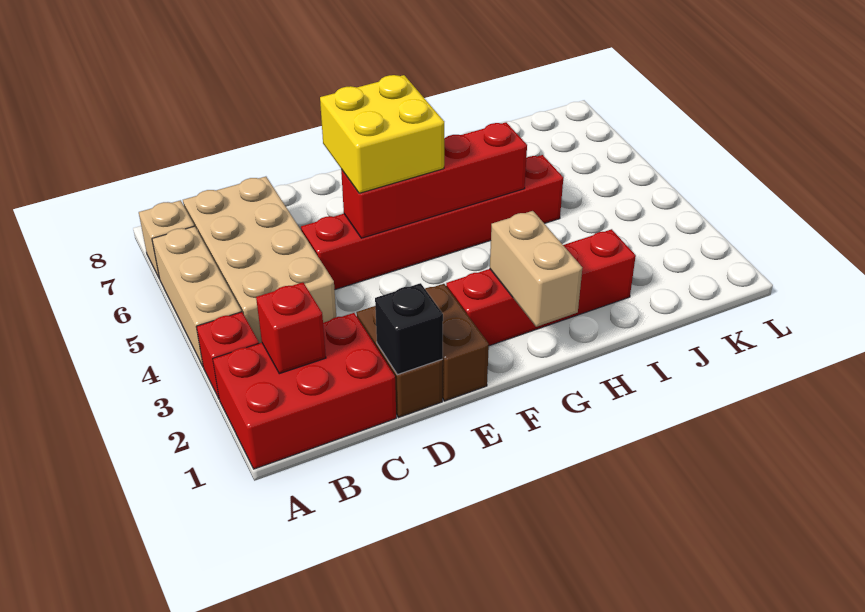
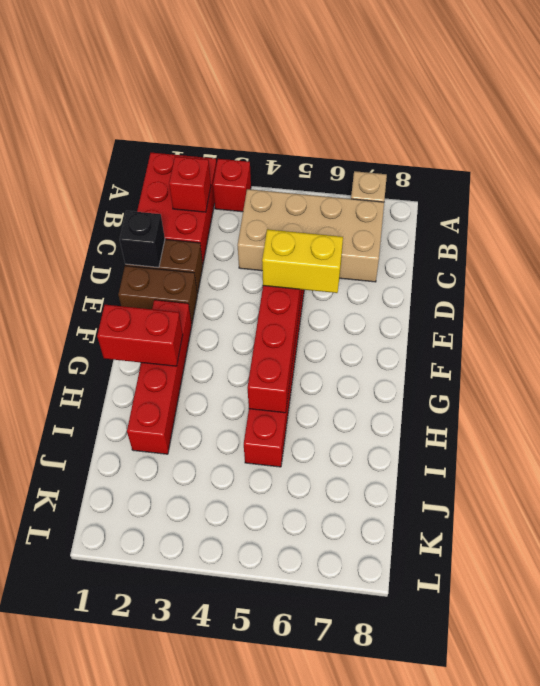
tan 1x3 brick [152,226,241,366] -> none
yellow 2x2 brick [320,75,444,193] -> yellow 1x2 brick [262,229,343,293]
tan 1x2 brick [490,211,582,327] -> red 1x2 brick [97,305,183,366]

